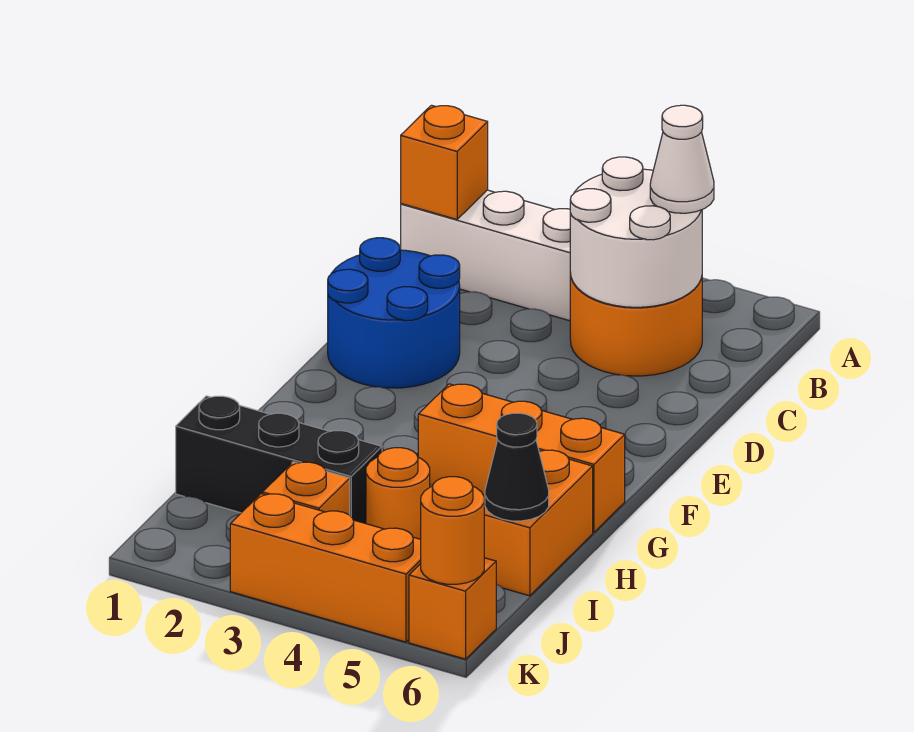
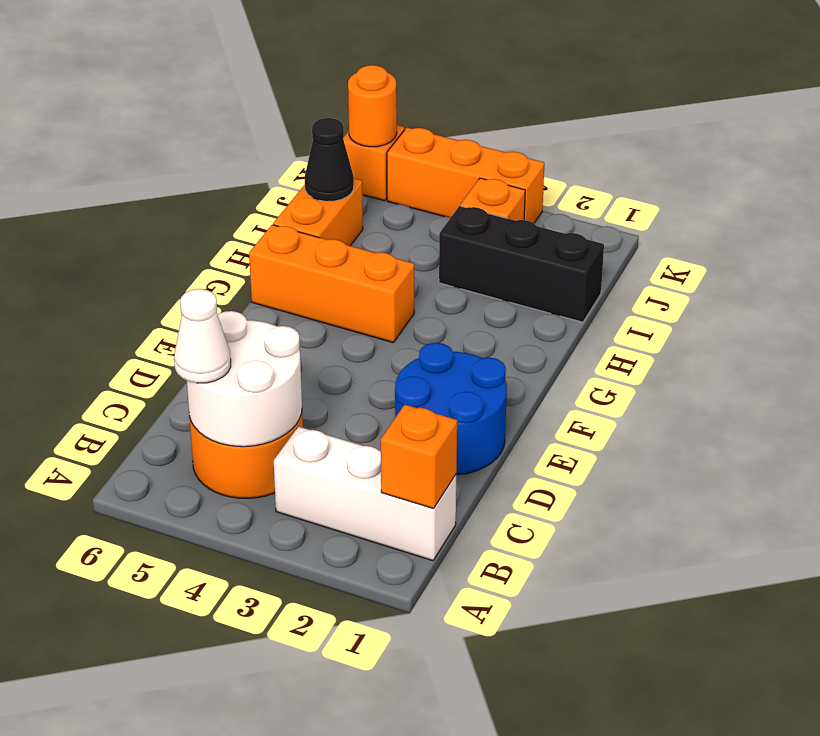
orange 1x1 round brick [366,448,430,539] -> none

